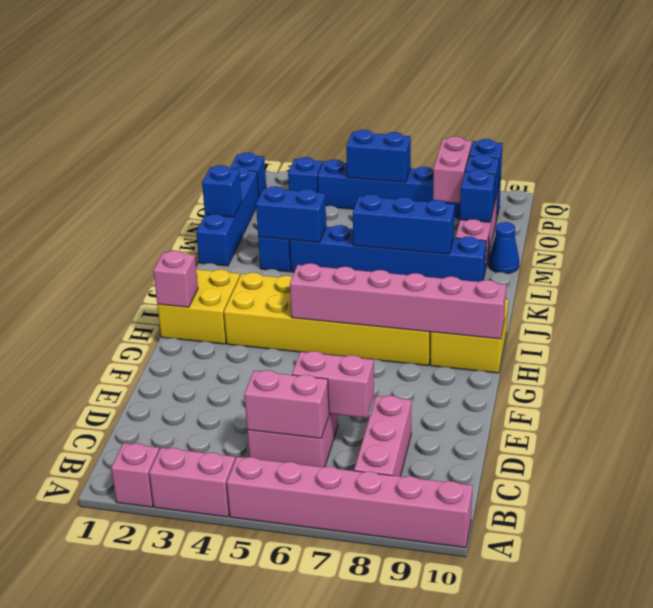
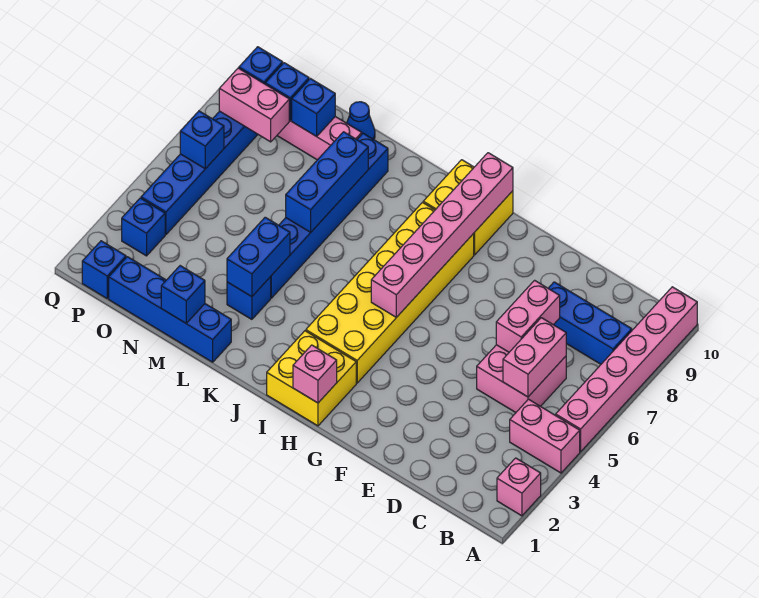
pink 1x2 brick [149,448,235,517] -> pink 1x2 brick turned to [510,399,580,473]
pink 1x3 brick [354,396,411,476] -> blue 1x3 brick [548,282,632,364]
blue 1x2 brick [346,130,411,182] -> blue 1x1 brick [180,111,224,169]

